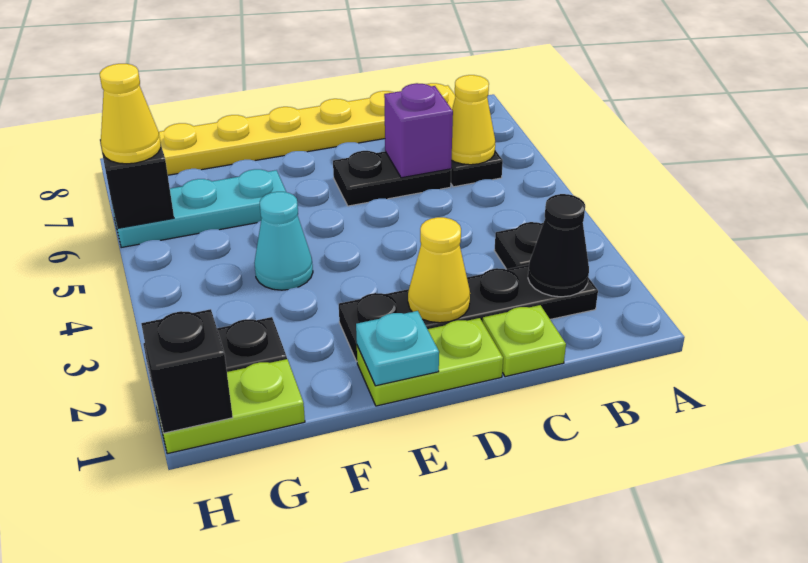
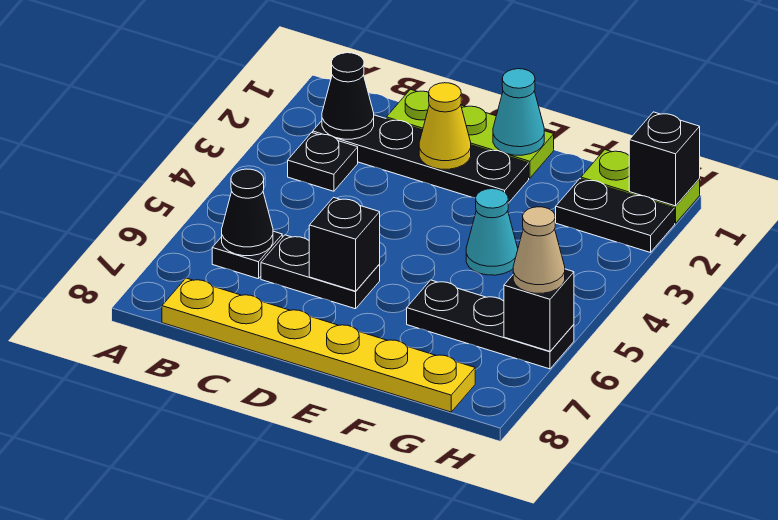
yellow 1x1 cone [452,75,495,165] -> black 1x1 cone [222,169,273,256]
purple 1x1 brick [384,83,453,178] -> none
none -> black 1x1 brick [309,197,380,291]
cyan 1x1 plate [356,311,439,386] -> cyan 1x1 cone [493,69,544,155]
cyan 1x3 plate [112,169,286,248] -> black 1x3 plate [407,280,574,369]
yellow 1x1 cone [100,64,161,164] -> tan 1x1 cone [513,207,565,293]

